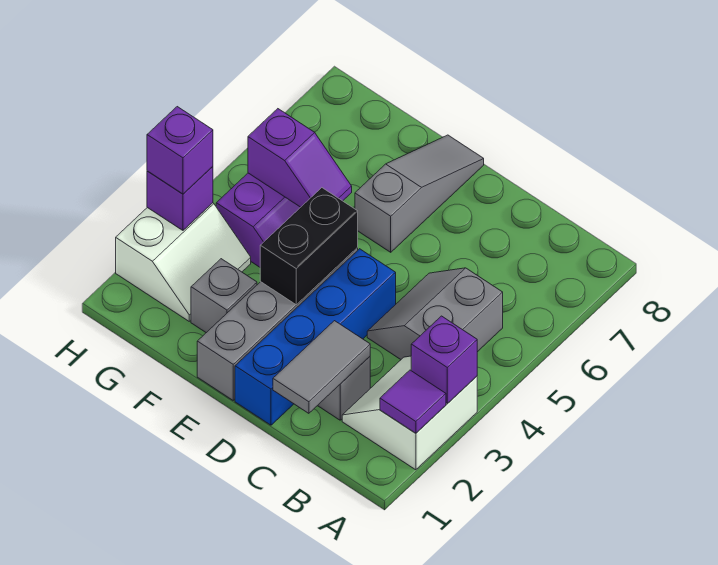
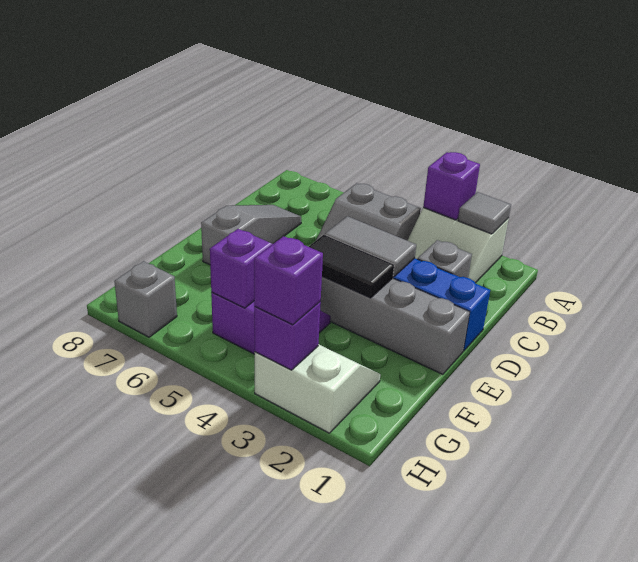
purple 1x1 tile [380,370,446,433] -> grey 1x1 tile [458,192,511,234]
grey 1x2 tile [273,321,370,413] -> grey 1x2 tile moved to [325,216,416,277]
black 1x2 brick [260,188,358,305] -> black 1x2 tile [309,235,394,298]
grey 1x3 slope [355,135,484,252] -> grey 1x3 slope turned to [201,205,301,265]
grey 1x1 brick [191,259,257,333] -> grey 1x1 brick moved to [114,261,177,337]

